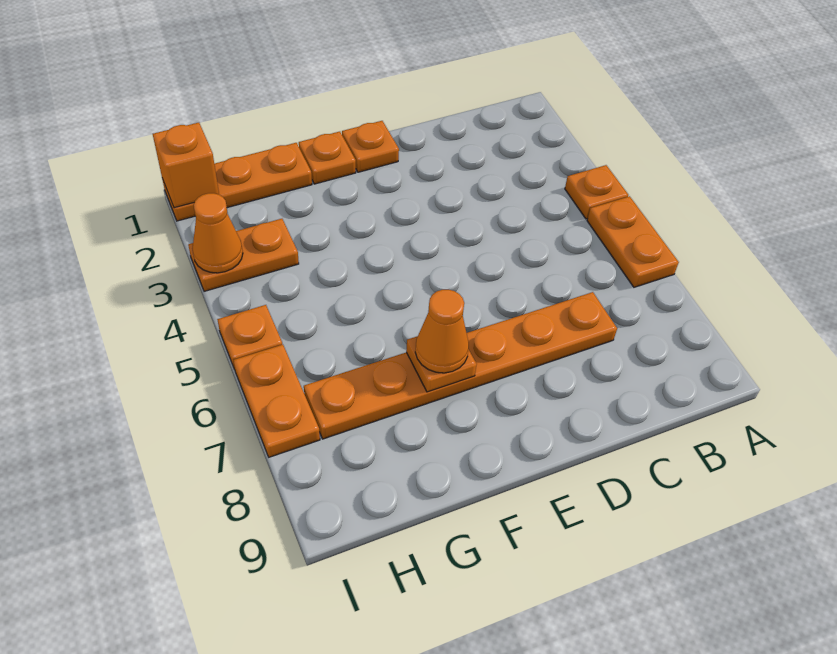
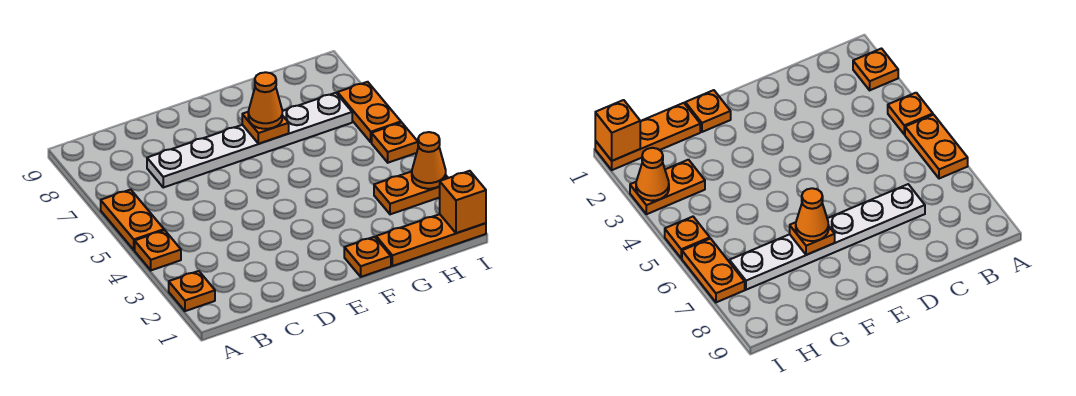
orange 1x6 plate [304,292,617,439] -> white 1x6 plate [147,93,352,187]
orange 1x1 plate [342,121,399,172] -> orange 1x1 plate moved to [169,271,215,311]

